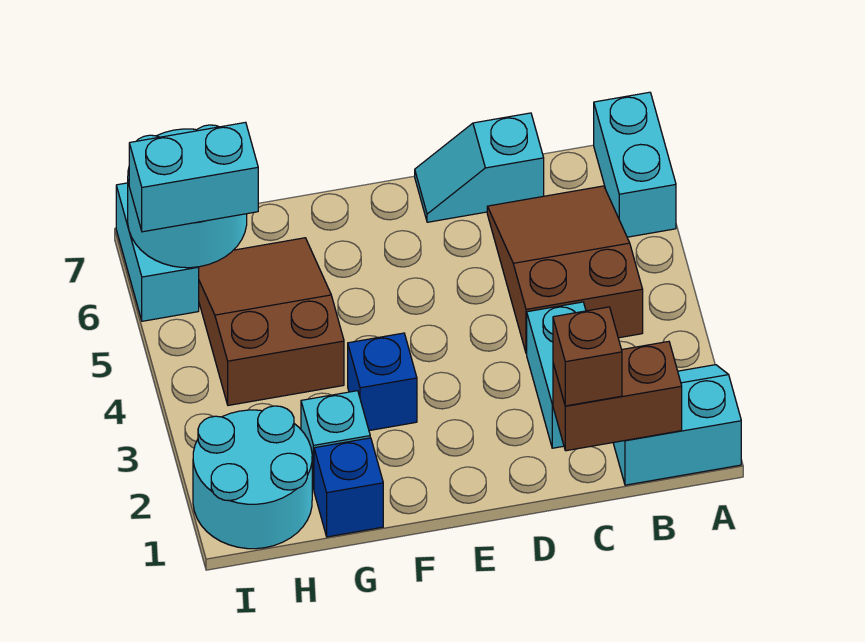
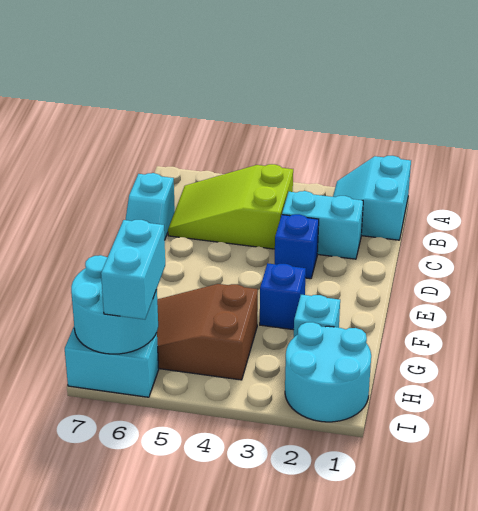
cyan 1x2 brick [594,92,676,237] -> none
brown 1x2 brick [553,341,682,451] -> none
brown 2x3 slope [487,186,643,354] -> lime 2x3 slope [168,164,293,249]
brown 1x1 brick [553,307,622,406] -> none
blue 1x1 brick [314,438,383,537] -> blue 1x1 brick moved to [275,214,319,279]

